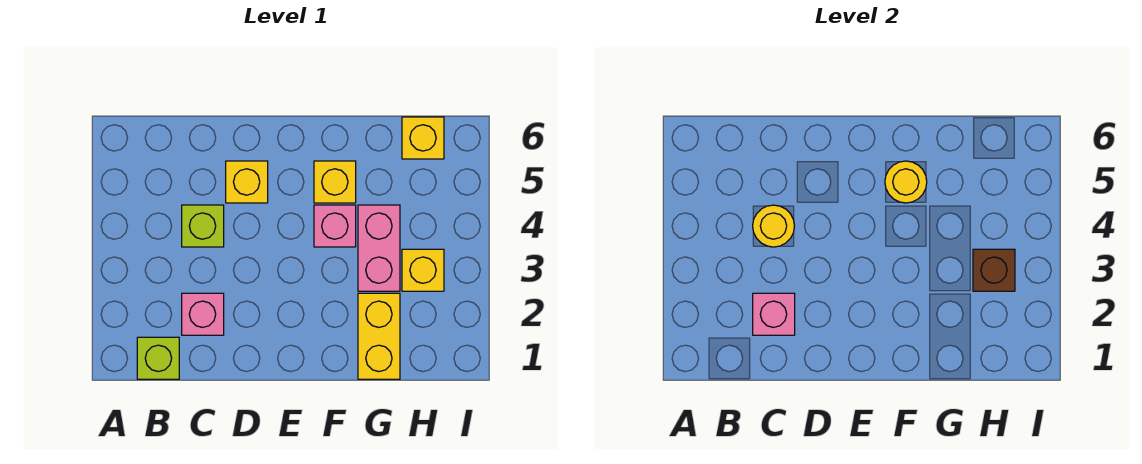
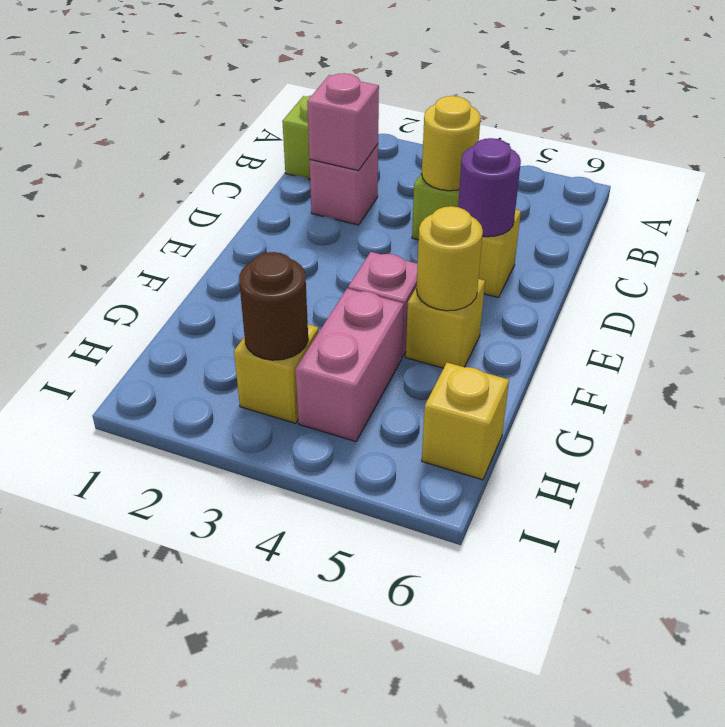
none -> purple 1x1 round brick [458,138,521,237]
yellow 1x2 brick [358,293,400,379] -> none
pink 1x2 brick [358,205,400,291] -> pink 1x2 brick turned to [296,289,404,442]
brown 1x1 brick [973,249,1015,291] -> brown 1x1 round brick [239,252,308,360]

